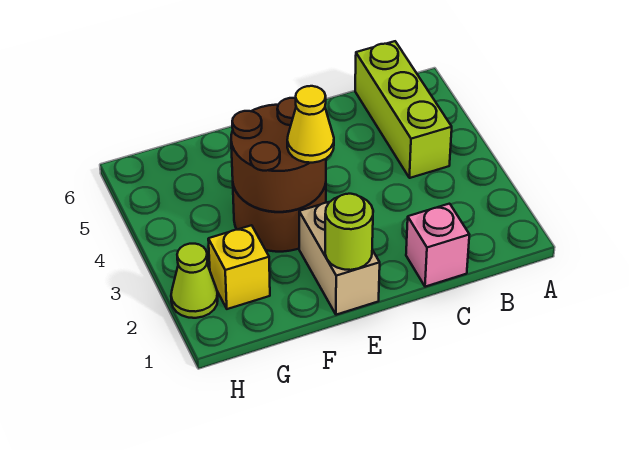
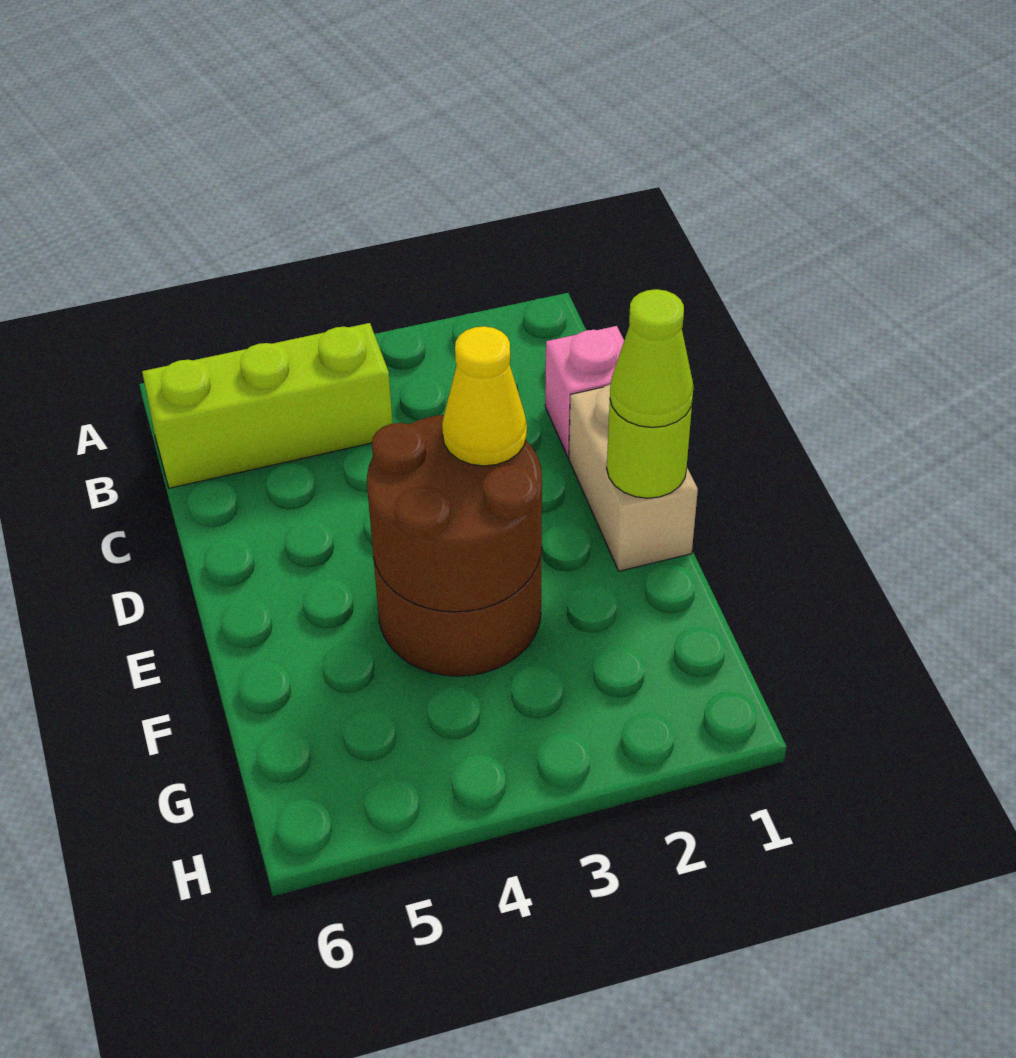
tan 1x2 brick [299,202,380,315] -> tan 1x2 brick turned to [569,385,698,571]
yellow 1x1 brick [208,225,270,309] -> none
lime 1x1 cone [171,244,218,318] -> lime 1x1 cone moved to [610,289,694,427]

